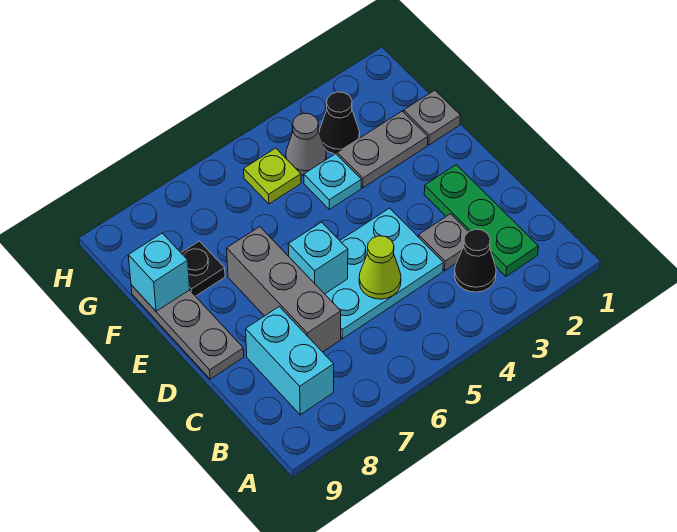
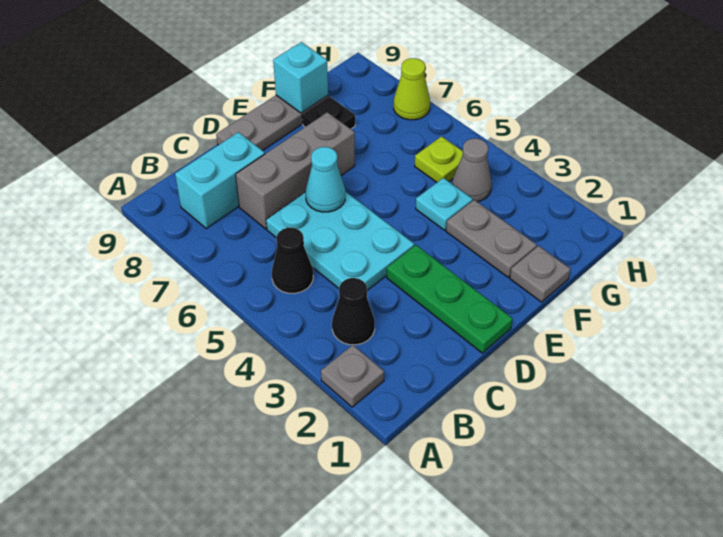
green 1x3 plate [424,165,538,276] -> green 1x3 plate turned to [387,245,513,353]
grey 1x1 plate [419,214,468,271] -> grey 1x1 plate moved to [321,345,384,407]
lime 1x1 cone [359,236,401,299] -> lime 1x1 cone moved to [394,58,430,120]
cyan 1x1 brick [288,222,348,294] -> cyan 1x1 cone [306,147,345,212]
black 1x1 cone [319,92,360,154] -> black 1x1 cone moved to [272,228,313,293]

